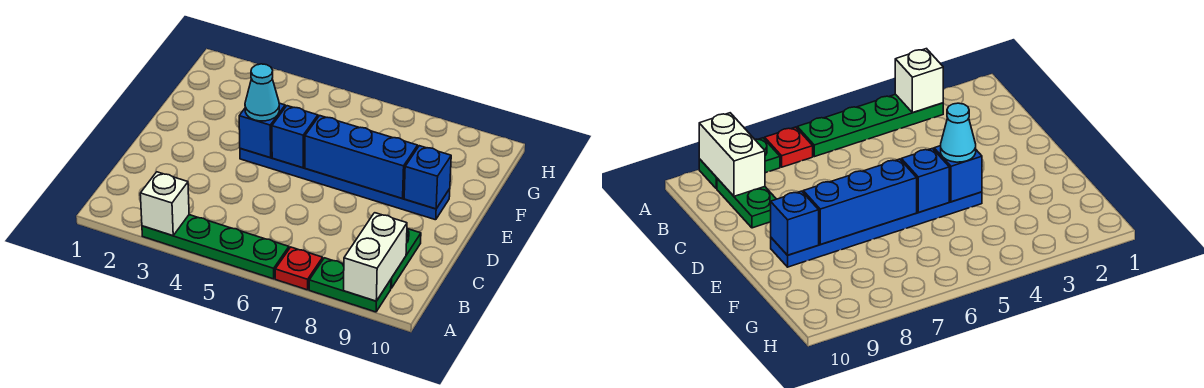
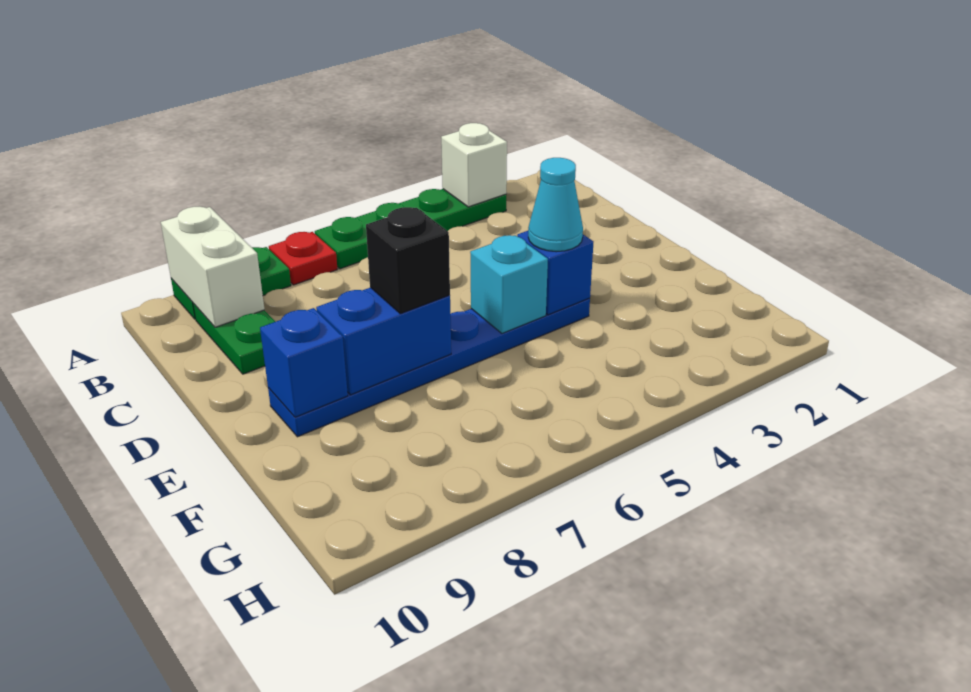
blue 1x1 brick [272,106,318,168] -> cyan 1x1 brick [470,235,548,333]
blue 1x3 brick [305,116,418,198] -> blue 1x2 brick [316,287,451,395]
none -> black 1x1 brick [366,207,450,314]

